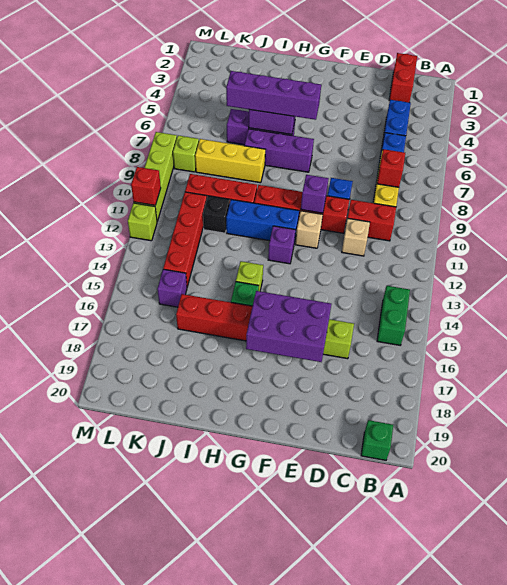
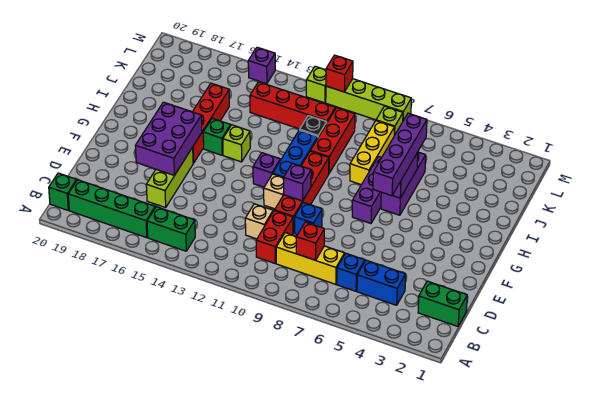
none -> green 1x4 brick [68,180,155,238]
red 1x2 brick [389,53,417,102] -> green 1x2 brick [418,281,467,326]
purple 1x1 brick [157,269,187,307] -> purple 1x1 brick moved to [248,47,275,84]

